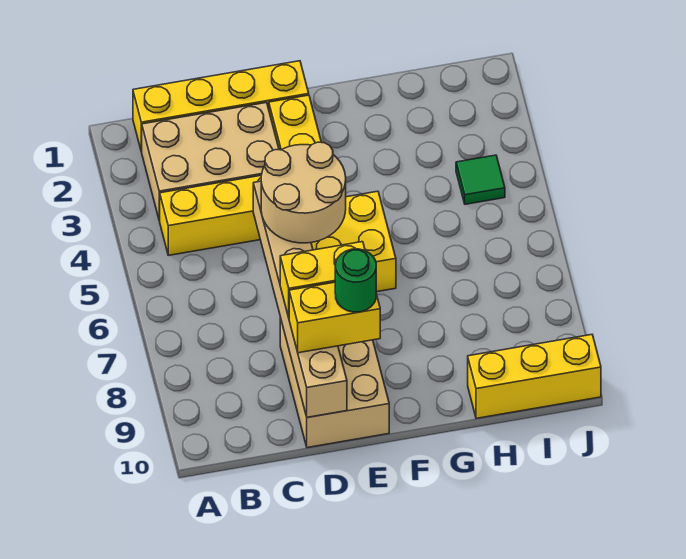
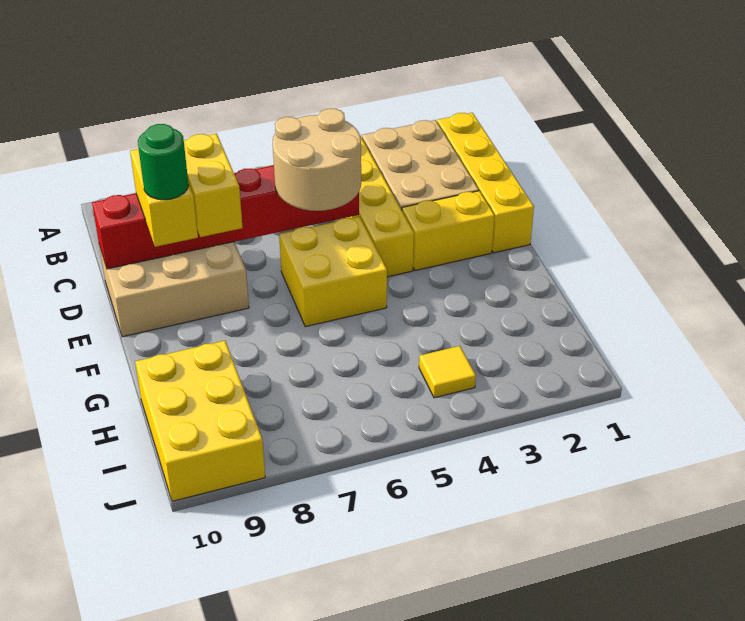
tan 1x6 brick [253,181,347,417] -> red 1x6 brick [92,165,359,269]
yellow 1x3 brick [468,335,601,418] -> yellow 2x3 brick [135,341,265,501]
green 1x1 tile [456,155,505,204] -> yellow 1x1 tile [419,346,476,398]

